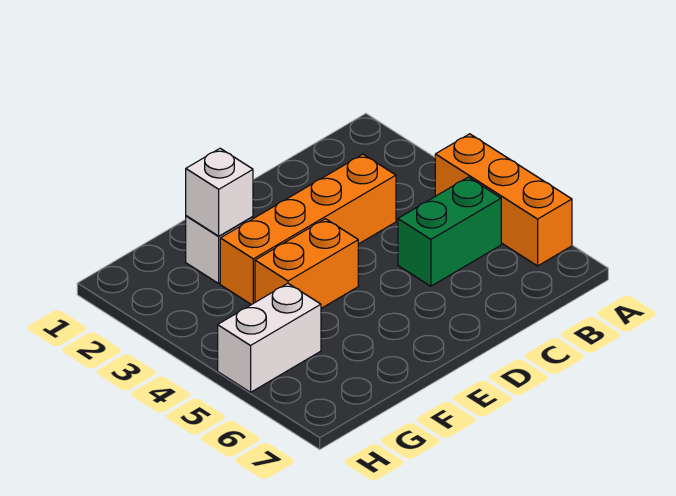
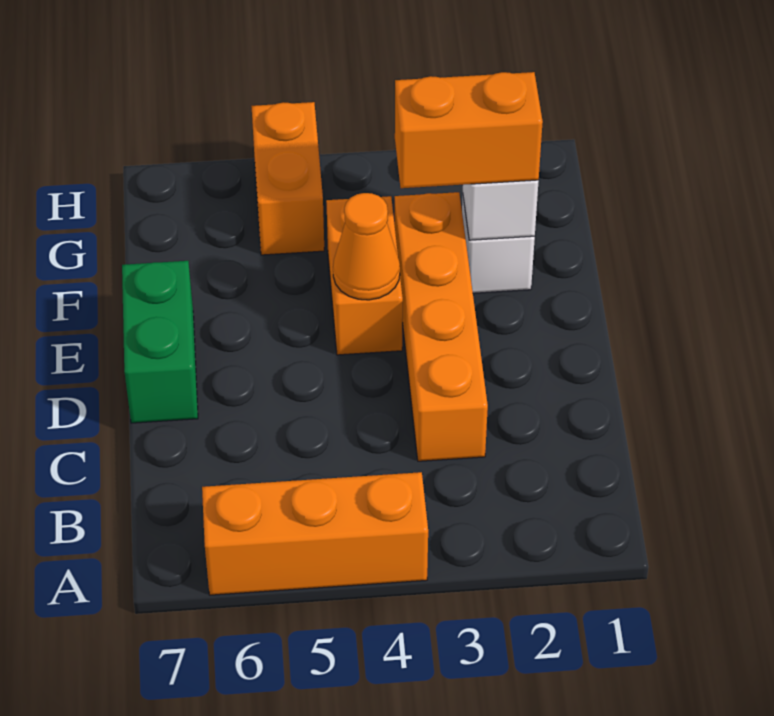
green 1x2 brick [398,177,501,286] -> green 1x2 brick moved to [122,261,198,423]
none -> orange 1x1 cone [333,193,400,300]
none -> orange 1x2 brick [395,72,543,188]
white 1x2 brick [218,283,321,392] -> orange 1x2 brick [251,102,324,255]

